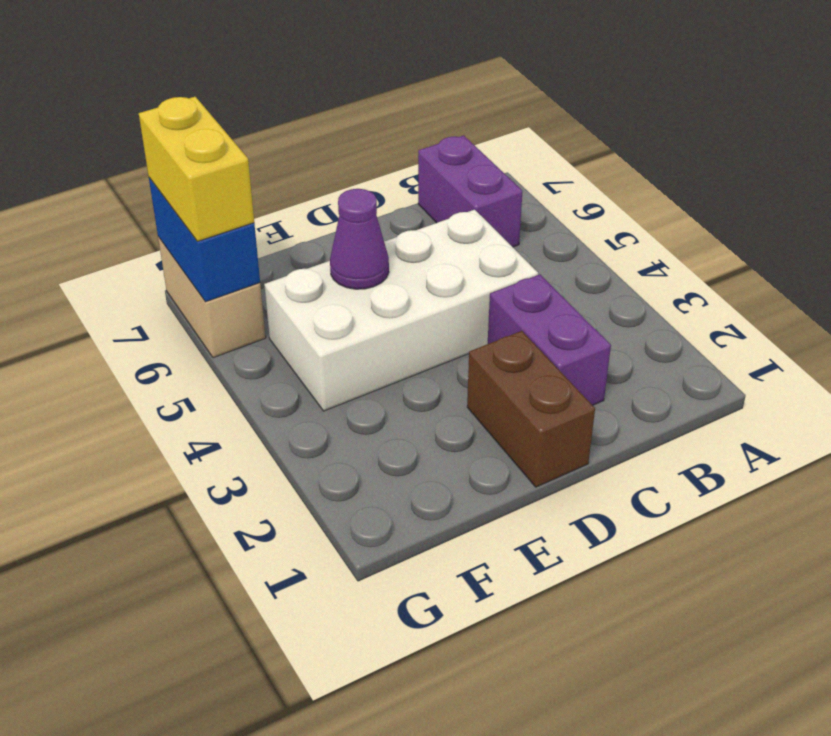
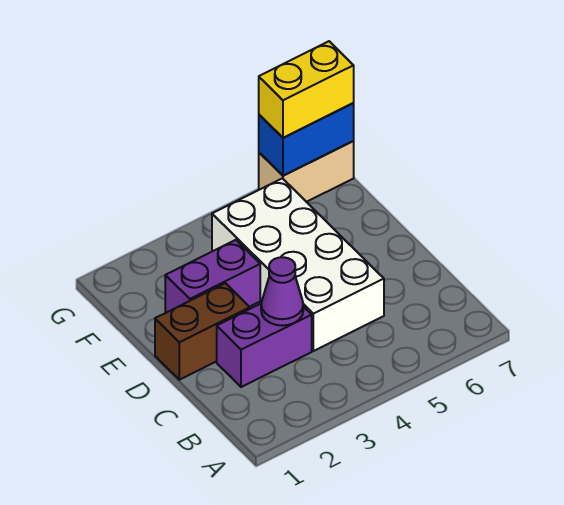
purple 1x2 brick [418,135,522,247] -> purple 1x2 brick moved to [165,240,260,313]
purple 1x1 cone [330,189,389,289] -> purple 1x1 cone moved to [261,257,303,326]

